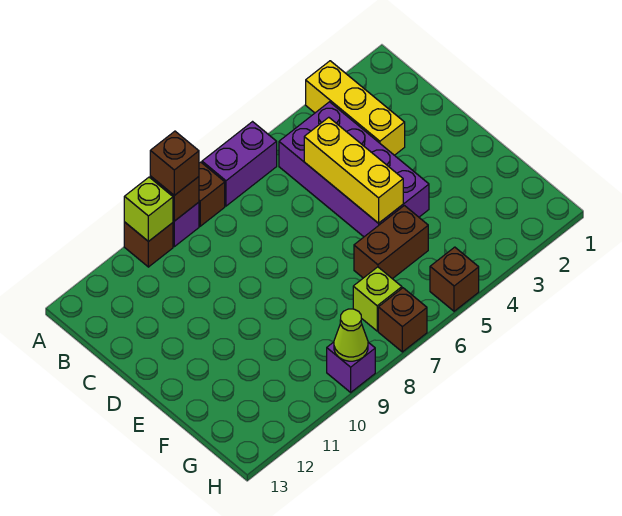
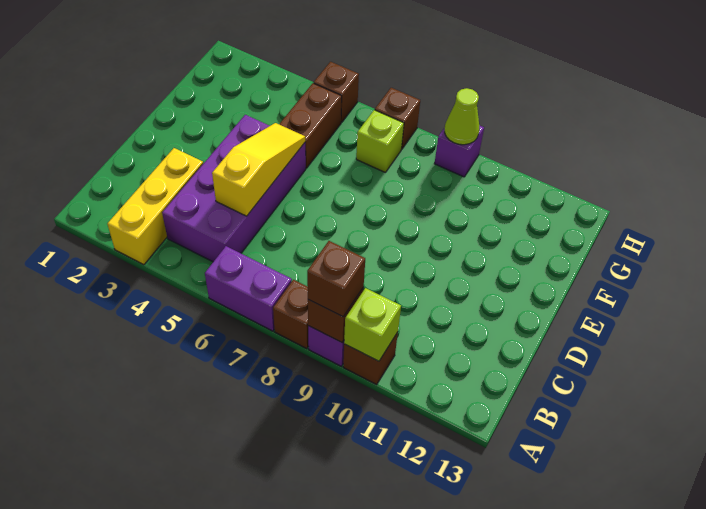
yellow 1x3 brick [304,117,403,223] -> yellow 1x3 slope [212,123,305,216]
brown 1x2 brick [354,206,428,279] -> brown 1x2 brick turned to [279,83,342,168]

